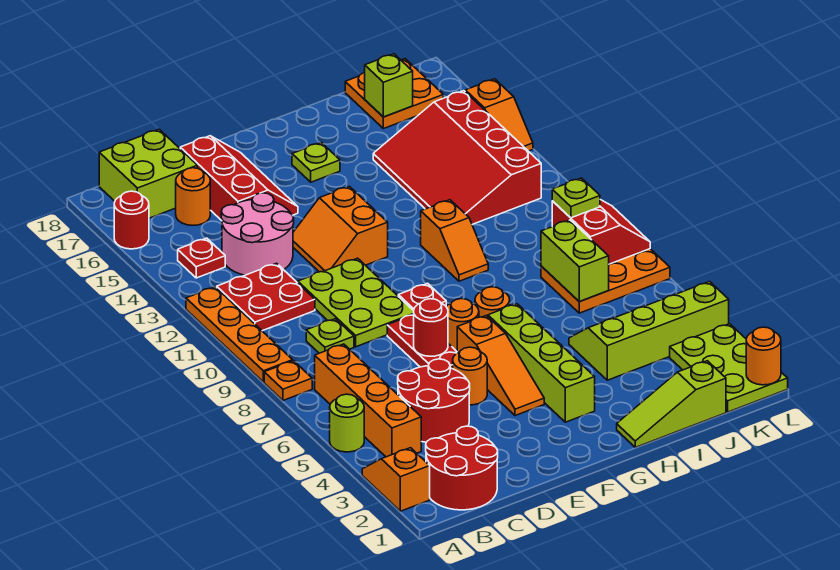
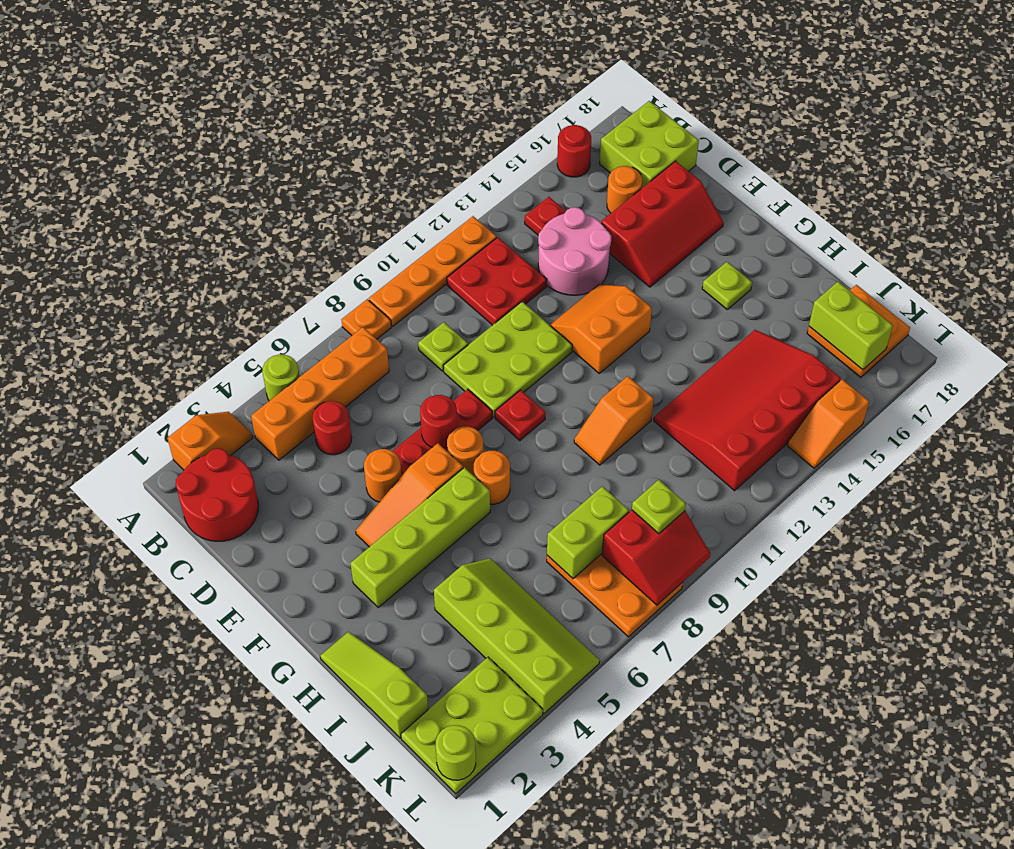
red 2x2 round brick [398,359,470,442] -> red 1x1 round brick [313,401,352,455]
lime 1x1 brick [365,54,413,117] -> lime 1x2 brick [809,282,893,370]
orange 1x1 round brick [746,327,781,385] -> lime 1x1 round brick [436,725,476,780]

